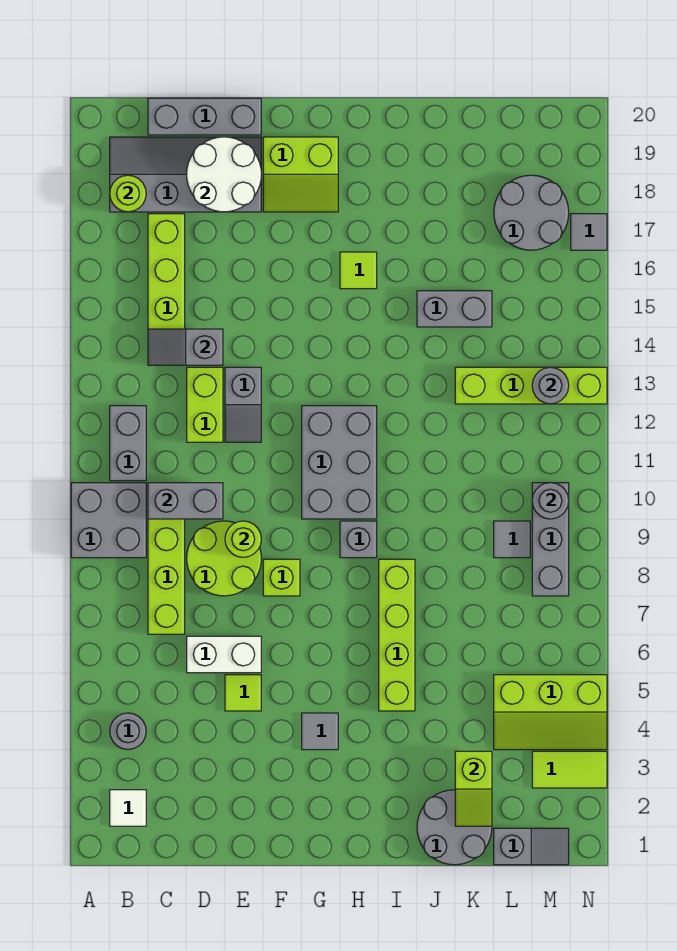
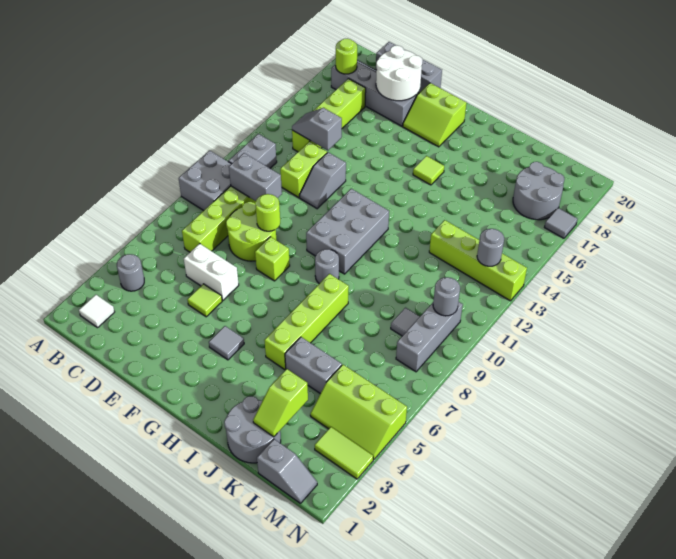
grey 1x1 brick [340,521,377,558] -> grey 1x1 round brick [315,249,339,284]
grey 1x2 brick [417,291,492,327] -> grey 1x2 brick moved to [285,337,342,394]

